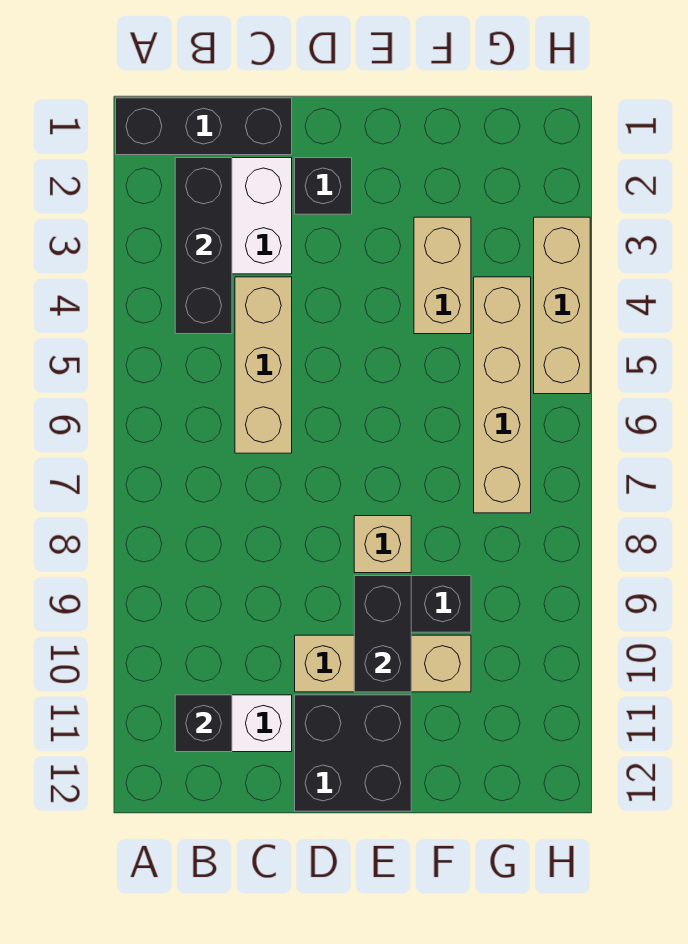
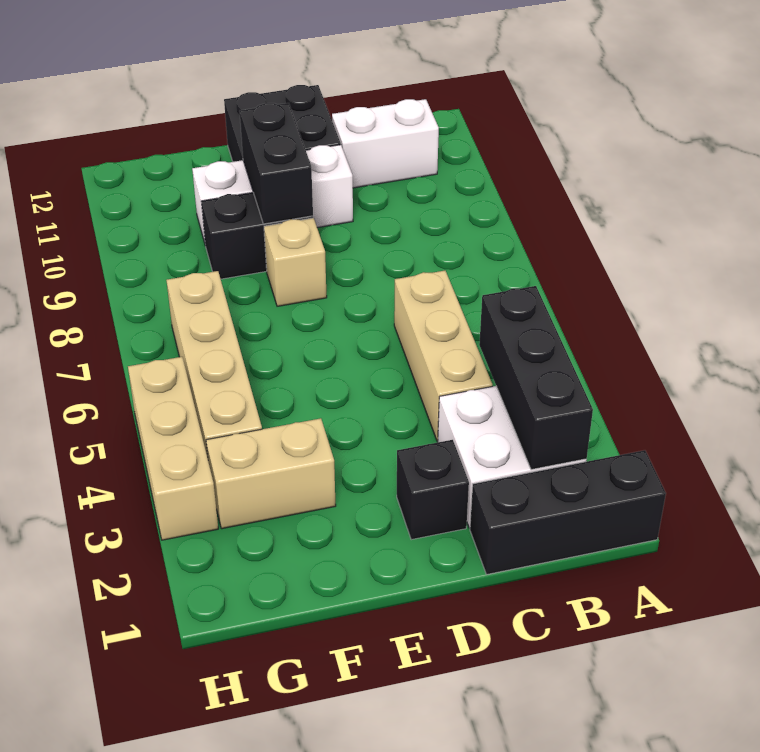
black 1x1 brick [175,695,232,752] -> none
tan 1x3 brick [295,635,471,692] -> white 1x3 brick [192,145,353,246]
tan 1x2 brick [414,217,471,334] -> tan 1x2 brick turned to [206,418,336,529]

